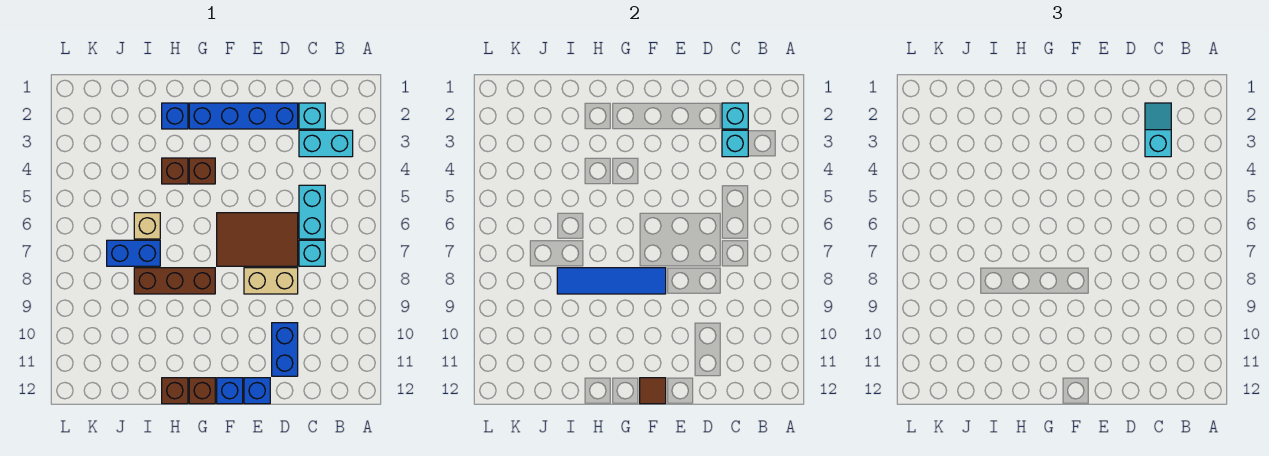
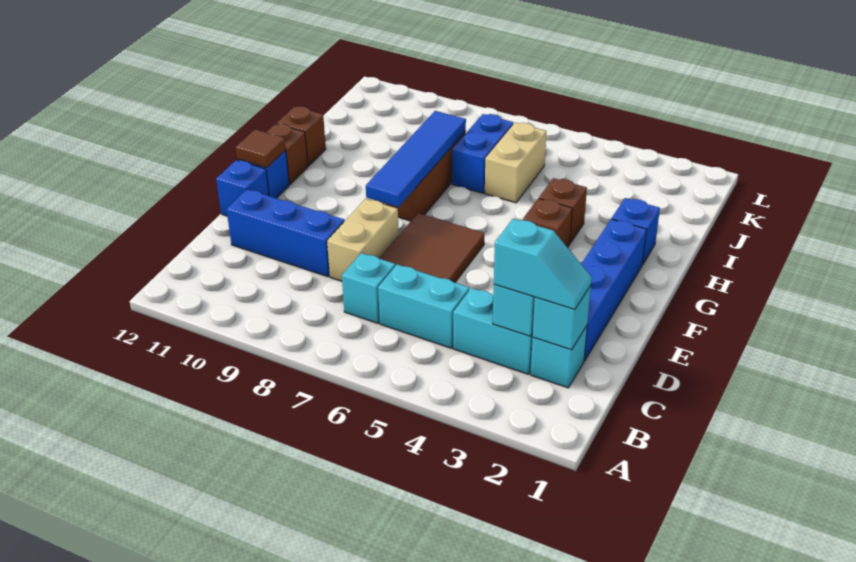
cyan 1x2 brick [299,130,353,157] -> cyan 1x2 brick turned to [453,288,533,374]
blue 1x2 brick [272,323,298,376] -> blue 1x3 brick [227,189,345,277]
tan 1x1 brick [134,213,160,239] -> tan 1x2 brick [485,123,546,203]

